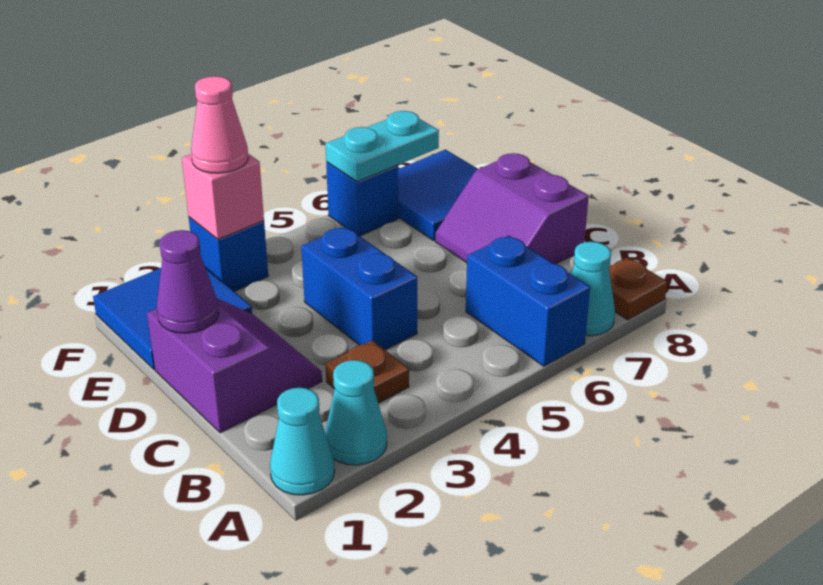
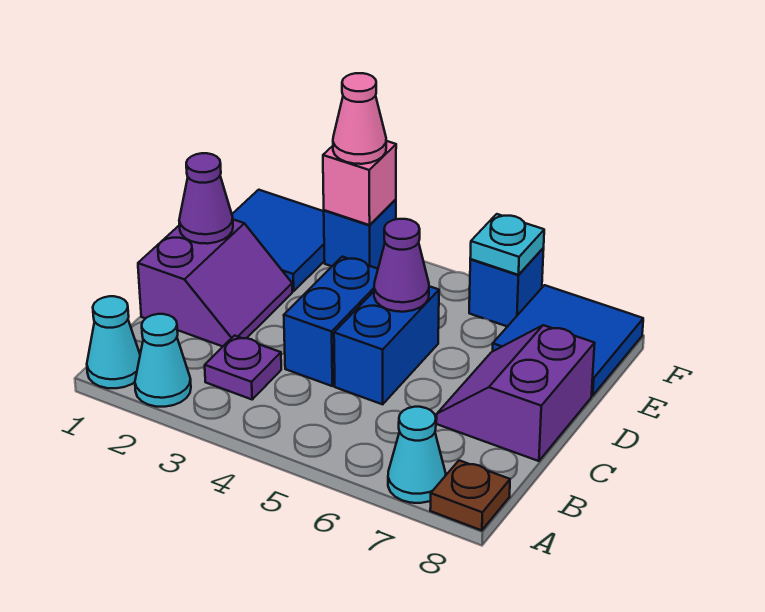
blue 1x2 brick [466,236,590,366] -> blue 1x2 brick moved to [334,286,439,404]
brown 1x1 plate [325,340,409,403] -> purple 1x1 plate [205,336,281,399]
none -> purple 1x1 cone [374,219,429,312]
cyan 1x2 plate [325,111,439,182] -> cyan 1x1 plate [470,214,544,275]

